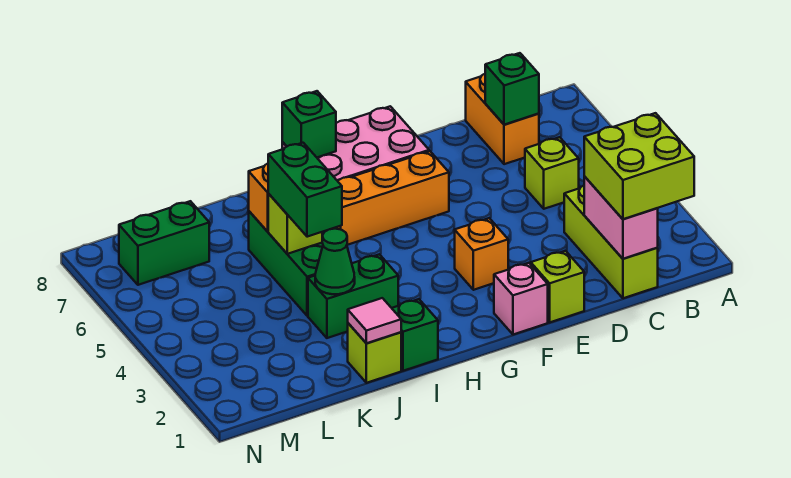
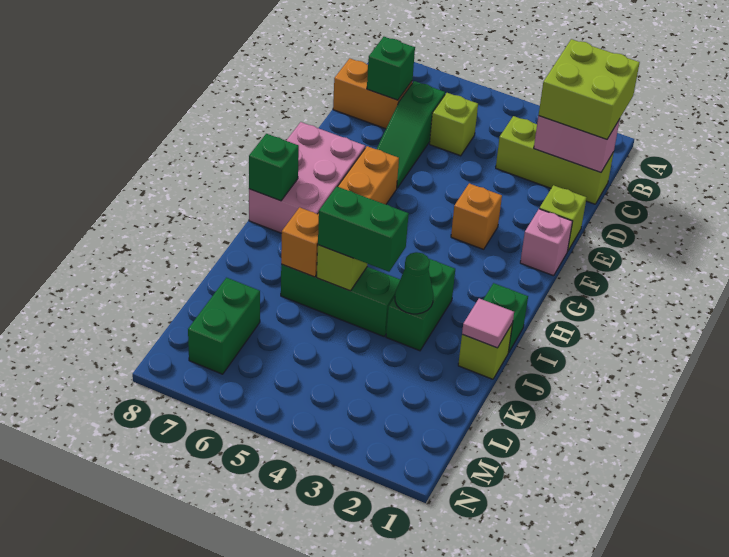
none -> green 1x3 slope [377,81,445,188]

